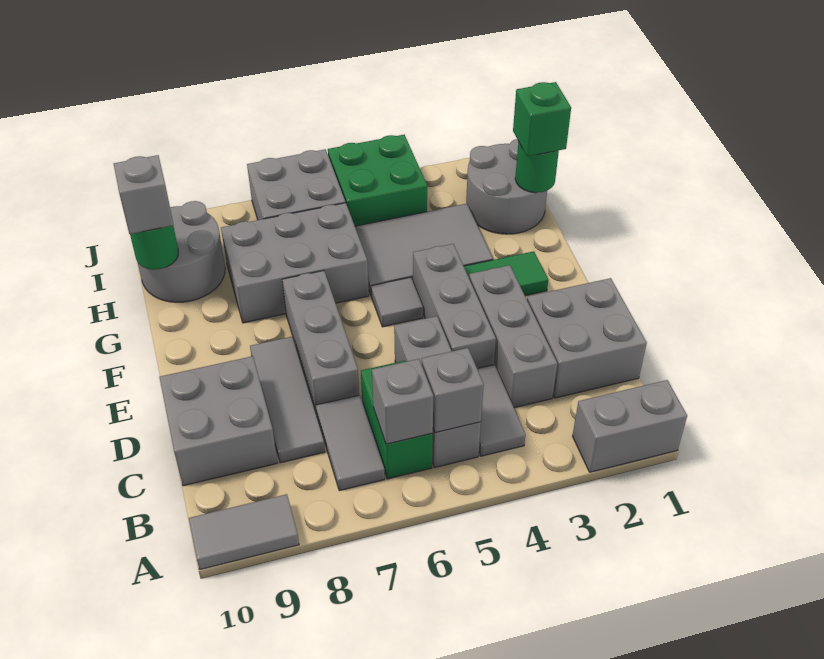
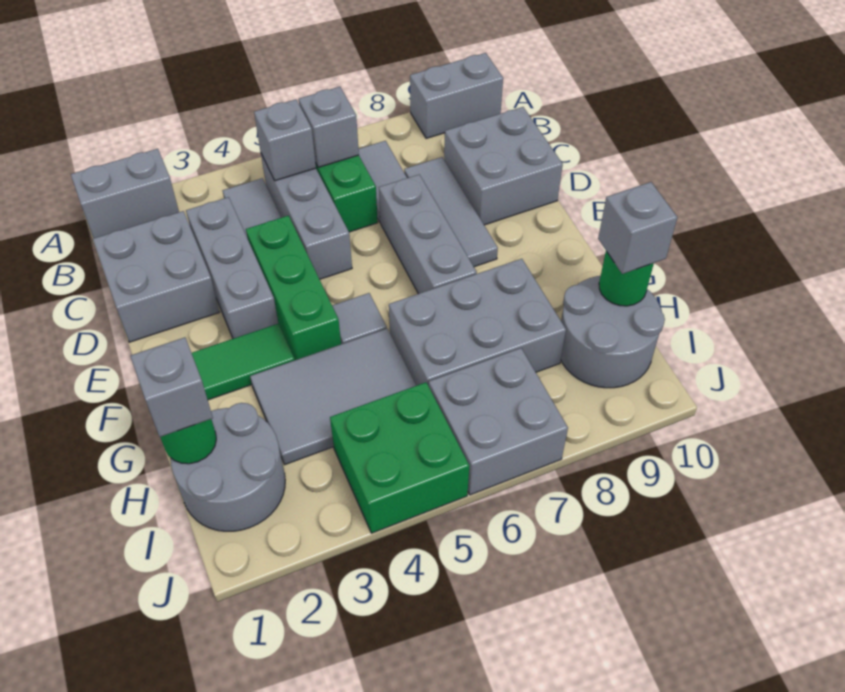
grey 1x2 tile [189,494,299,569] -> grey 1x2 brick [410,53,503,138]
grey 1x3 brick [413,244,496,368] -> green 1x3 brick [246,216,341,360]
green 1x1 brick [513,82,571,157] -> grey 1x1 brick [131,337,213,437]

